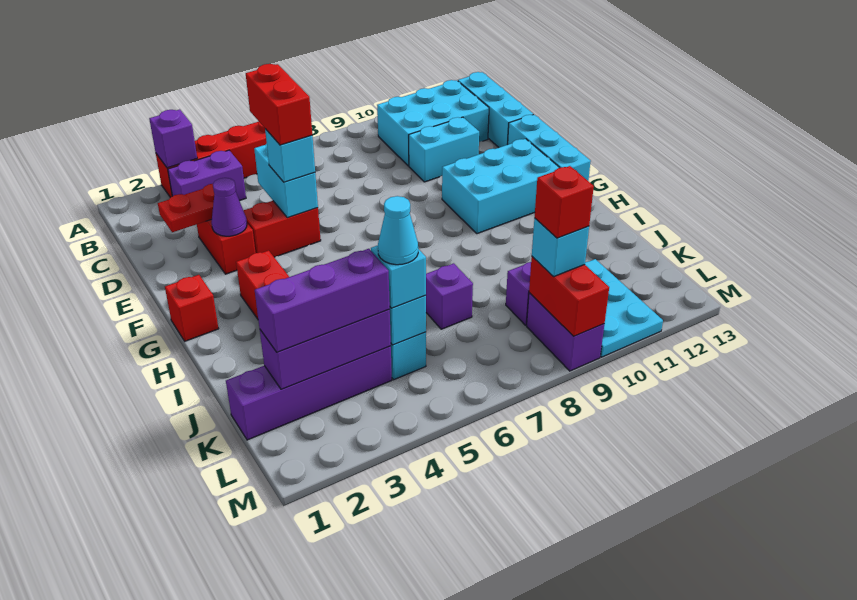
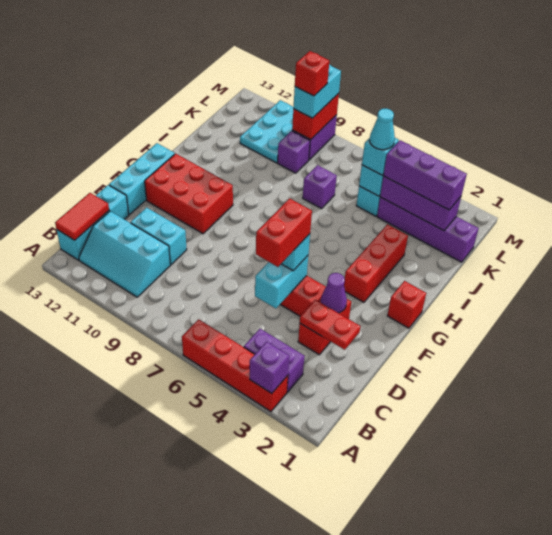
cyan 2x3 brick [377,80,489,166] -> cyan 2x3 slope [79,211,170,297]
none -> red 1x2 tile [55,193,109,240]
cyan 2x3 brick [442,139,560,234] -> red 2x3 brick [145,154,233,234]
cyan 1x1 brick [532,218,589,276] -> cyan 1x2 brick [293,64,341,118]

